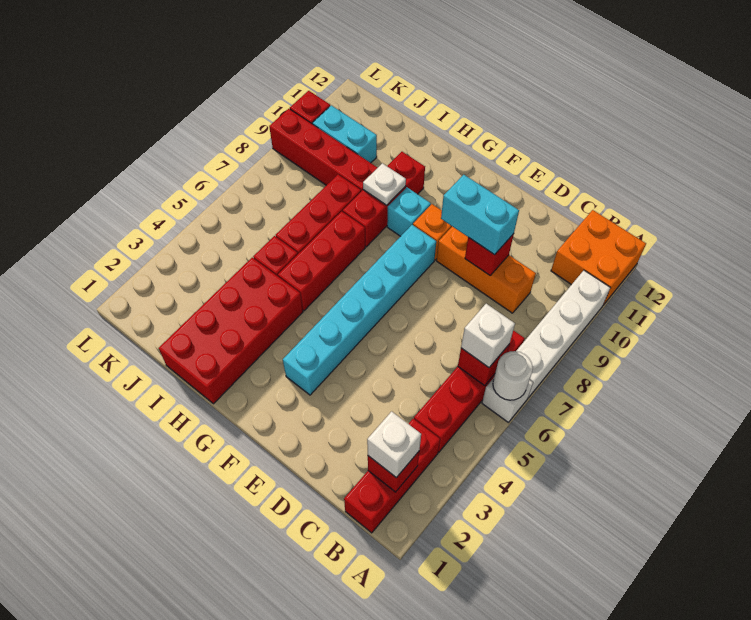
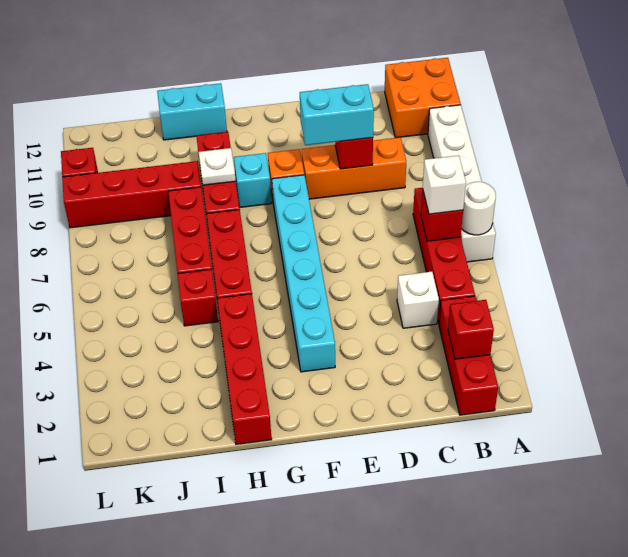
white 1x1 brick [367,411,421,478] -> white 1x1 brick moved to [397,272,439,328]
red 2x4 brick [159,258,303,404] -> red 1x4 brick [217,294,272,444]
cyan 1x2 brick [312,105,377,163] -> cyan 1x2 brick moved to [157,83,227,140]

